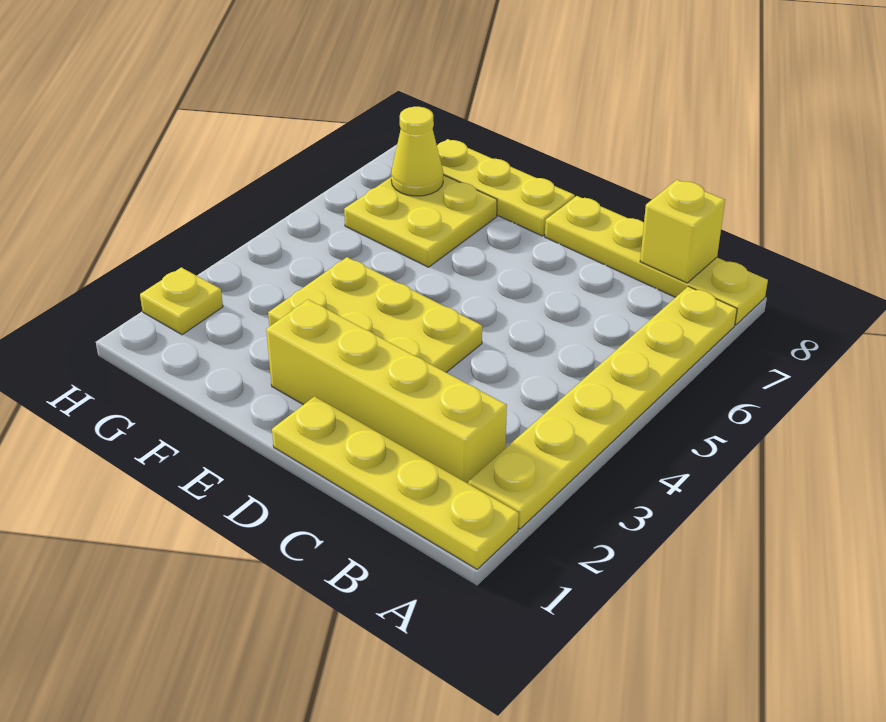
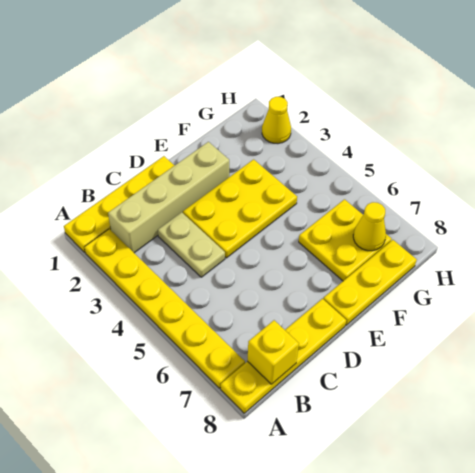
yellow 1x4 brick [266,299,507,483] -> tan 1x4 brick [108,142,229,253]
none -> tan 1x2 plate [158,212,225,277]
yellow 1x1 plate [140,267,223,335] -> yellow 1x1 cone [262,97,291,144]

